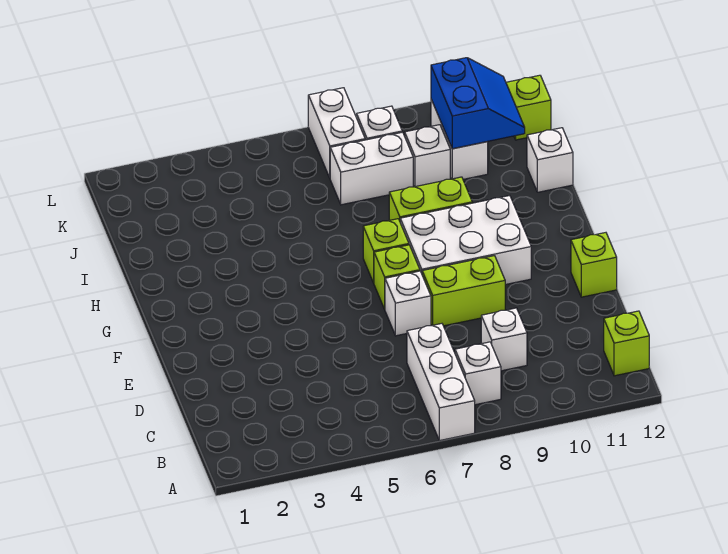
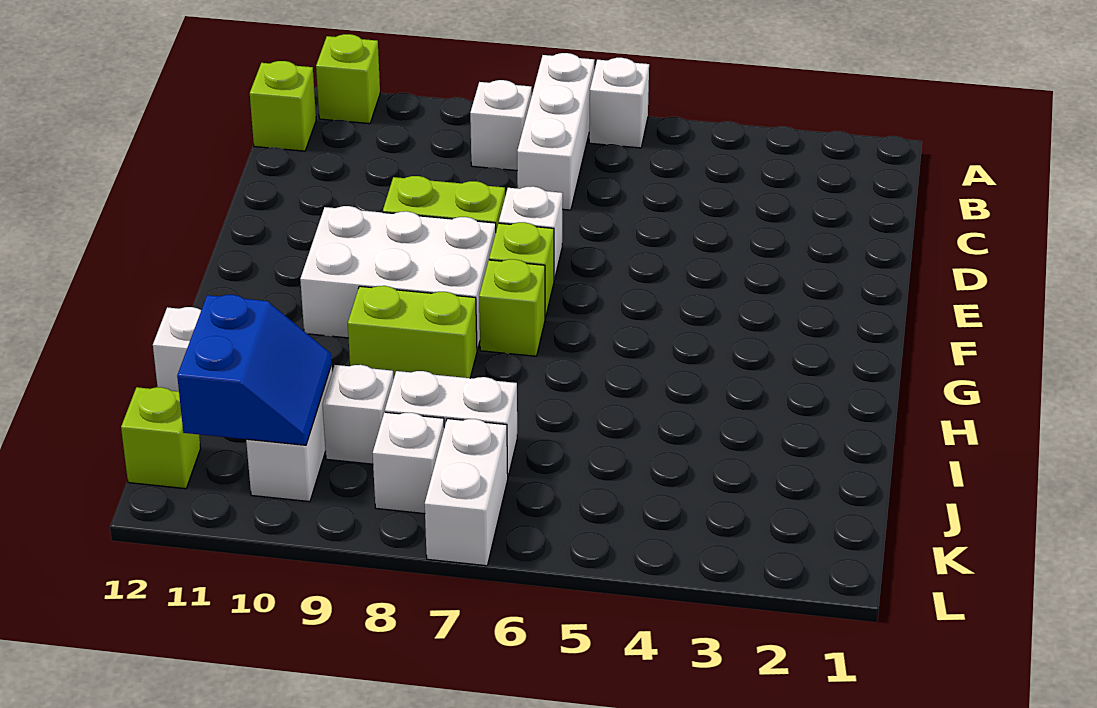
white 1x1 brick [481,308,527,371] -> white 1x1 brick moved to [589,58,649,148]
lime 1x1 brick [571,233,617,297] -> lime 1x1 brick moved to [316,34,380,124]
blue 2x2 slope [431,58,525,149] -> blue 2x2 slope turned to [177,295,332,445]

